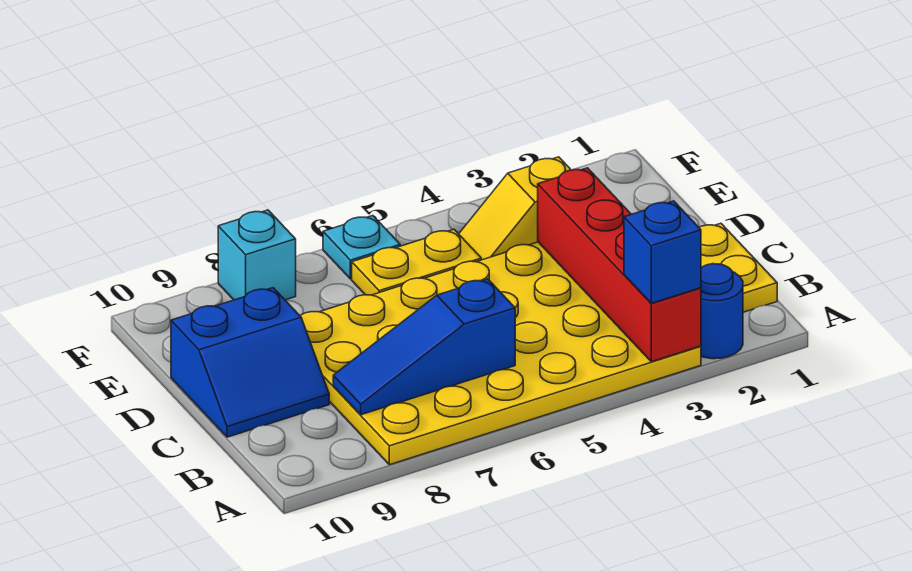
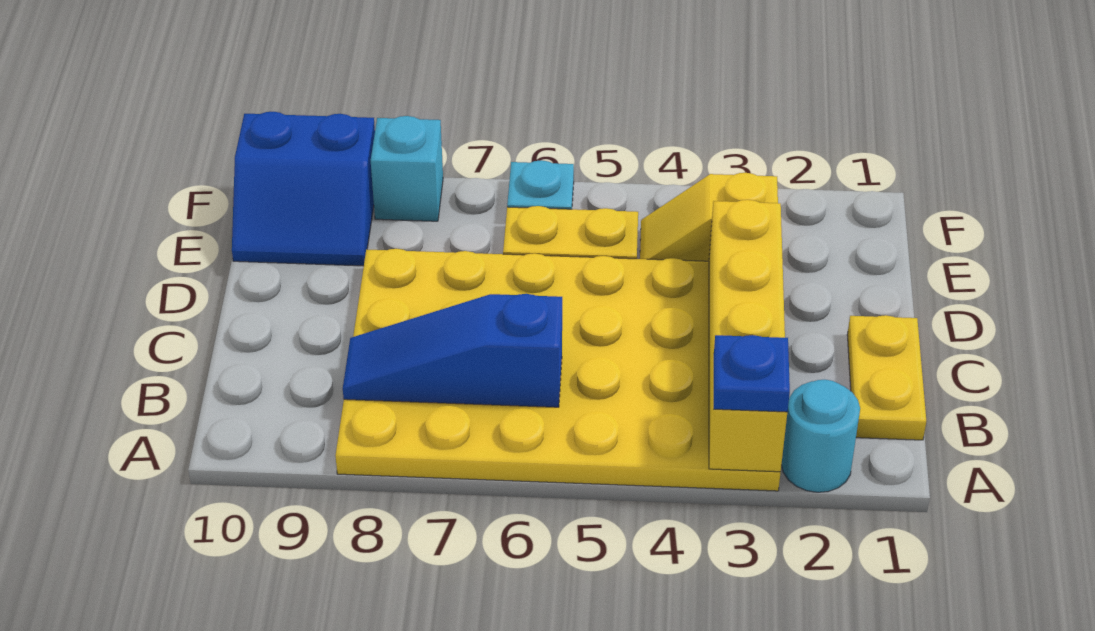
blue 1x1 round brick [701,264,743,359] -> cyan 1x1 round brick [781,379,860,492]
red 1x4 brick [538,168,701,362] -> yellow 1x4 brick [709,200,787,472]
blue 1x1 brick [624,201,701,303] -> blue 1x1 plate [714,335,790,412]
blue 2x2 slope [171,288,329,437] -> blue 2x2 slope moved to [232,112,375,266]

